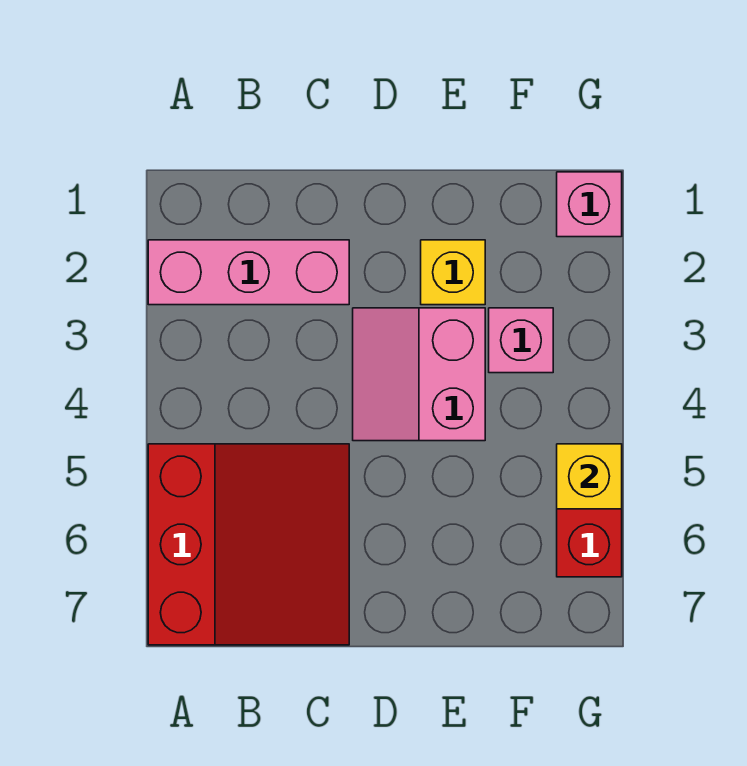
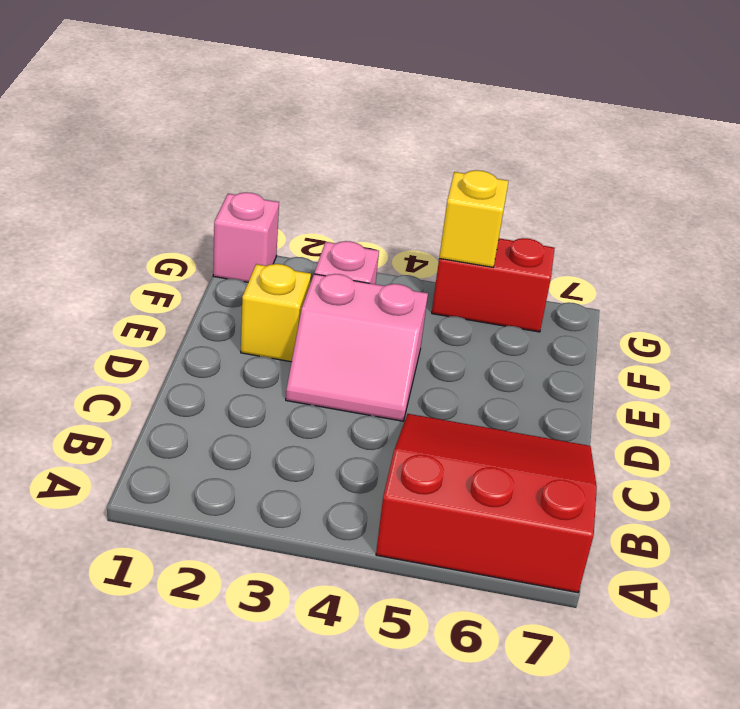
pink 1x3 brick [148,240,349,305] -> none

